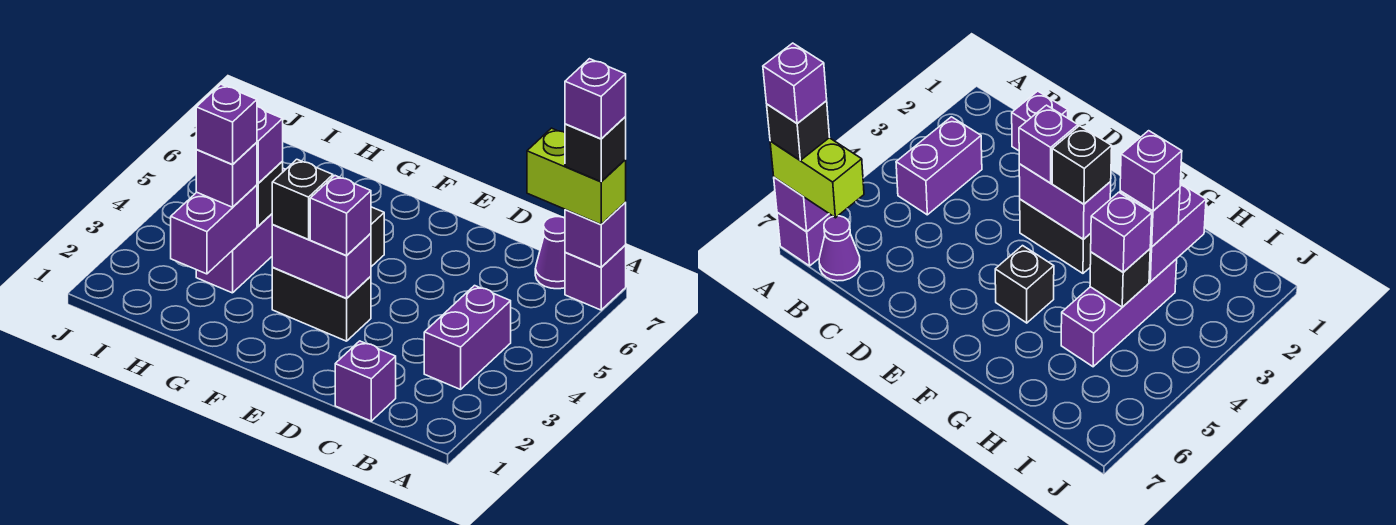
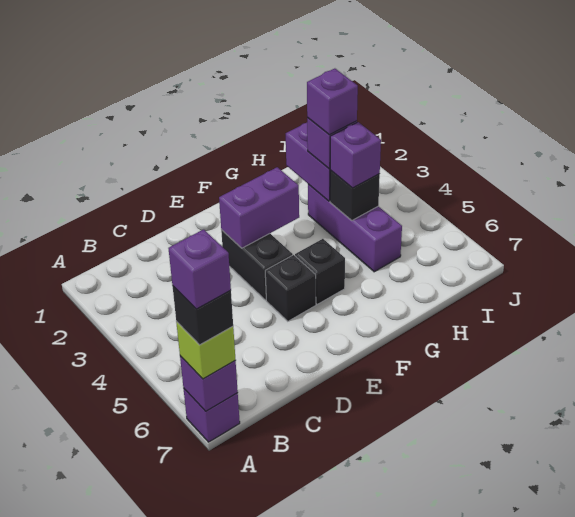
lime 1x2 brick [527,128,626,225] -> lime 1x1 brick [176,322,235,379]
purple 1x2 brick [424,286,511,389] -> none
purple 1x1 cone [535,217,565,289] -> none
purple 1x1 brick [335,341,396,421] -> none
black 1x2 brick [272,268,371,341] -> black 1x2 brick turned to [221,230,293,300]
purple 1x1 brick [310,176,371,256] -> none
black 1x1 brick [272,159,333,239] -> black 1x1 brick moved to [265,255,316,321]

